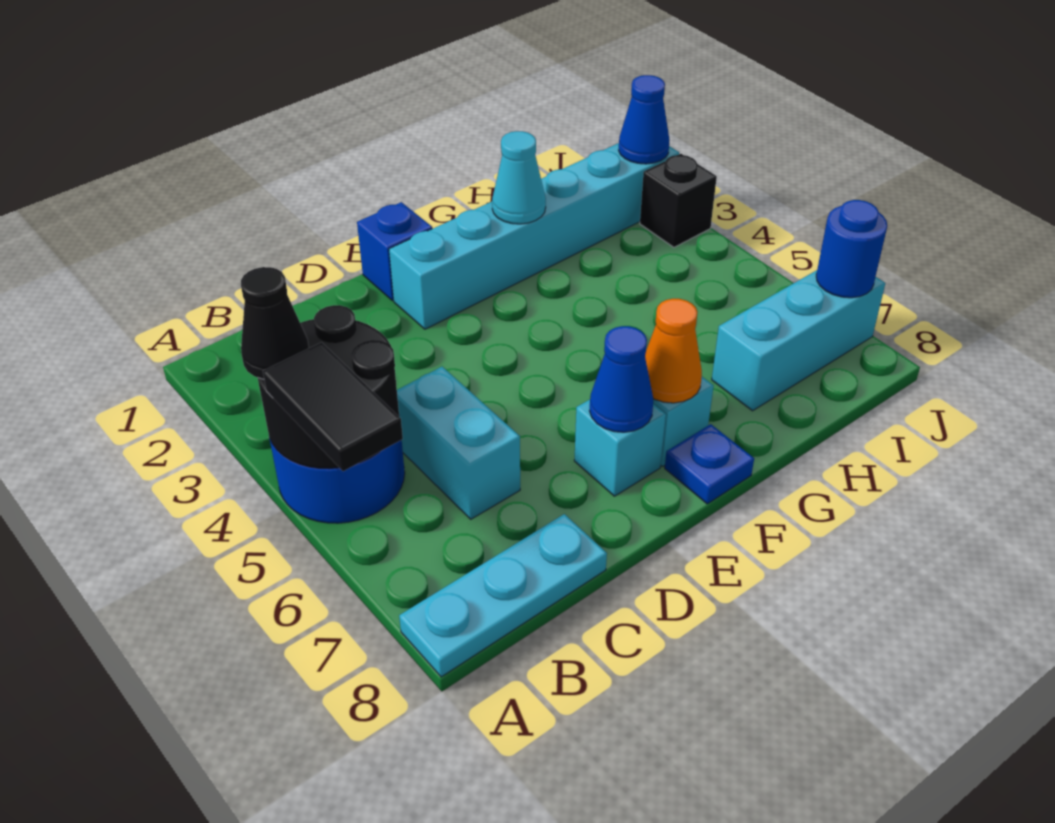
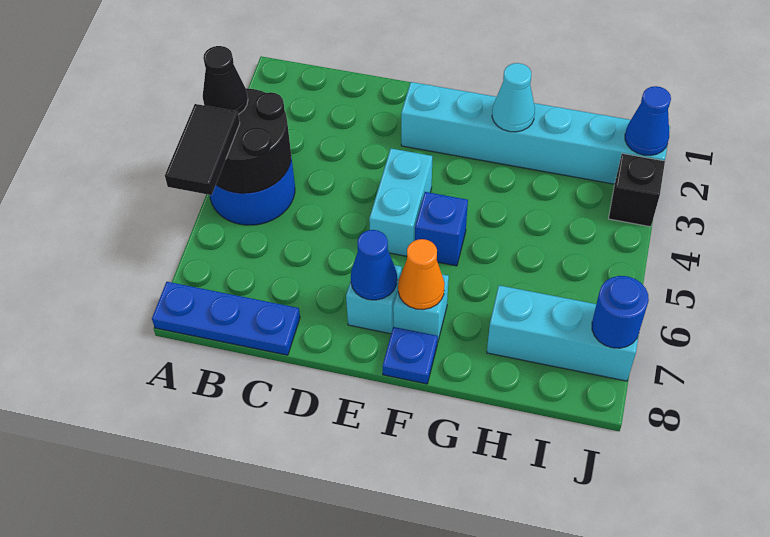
cyan 1x3 plate [399,514,607,677] -> blue 1x3 plate [152,282,300,355]
cyan 1x2 brick [397,367,520,519] -> cyan 1x2 brick moved to [369,148,432,256]
blue 1x1 brick [357,202,432,301] -> blue 1x1 brick moved to [415,192,468,266]

